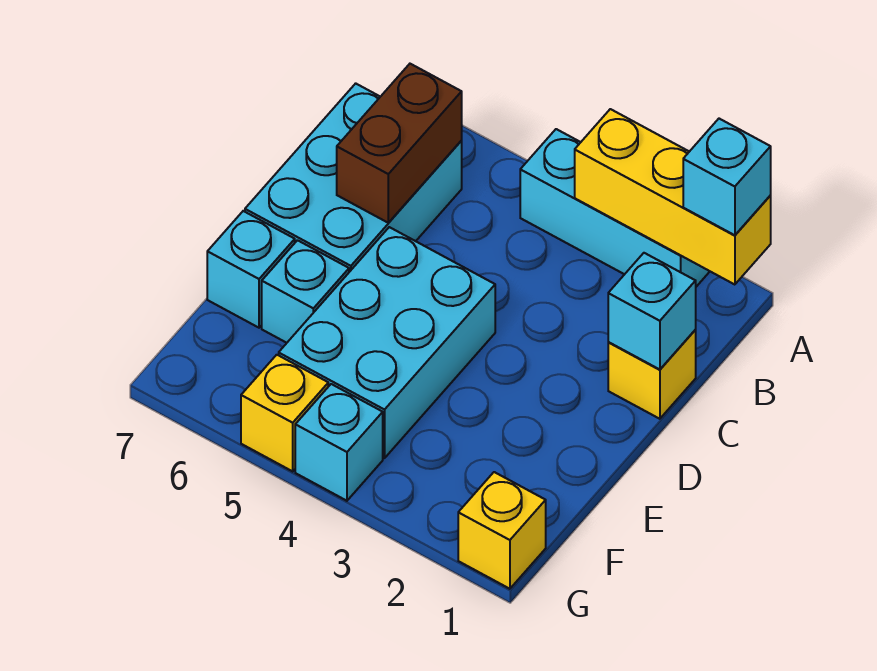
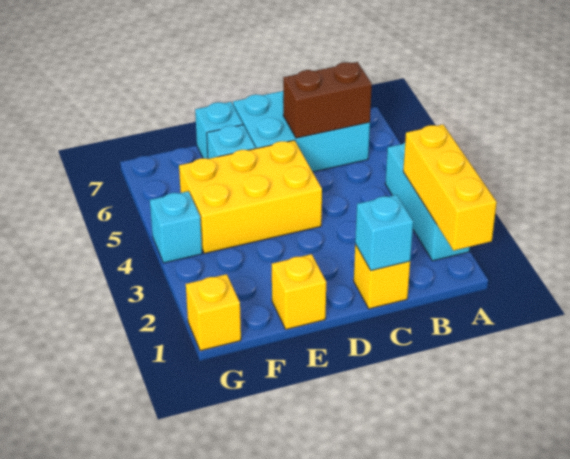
cyan 1x1 brick [683,119,771,235] -> none
cyan 2x3 brick [279,227,495,458] -> yellow 2x3 brick [179,140,322,253]
yellow 1x1 brick [241,355,328,471] -> yellow 1x1 brick moved to [271,254,326,329]

